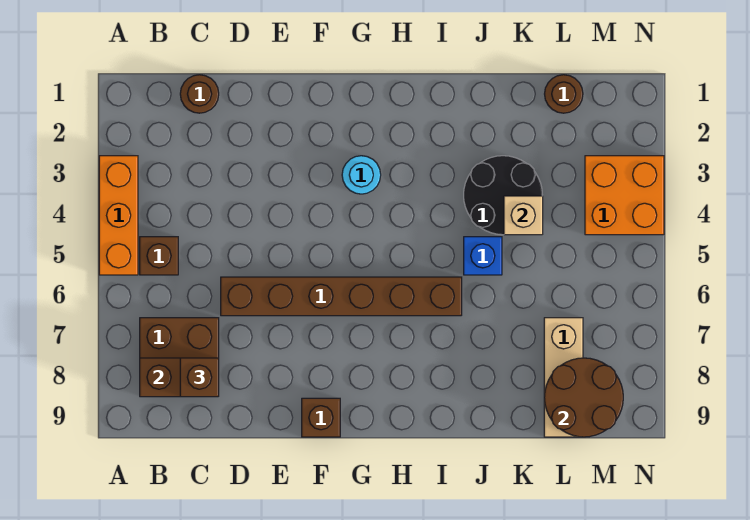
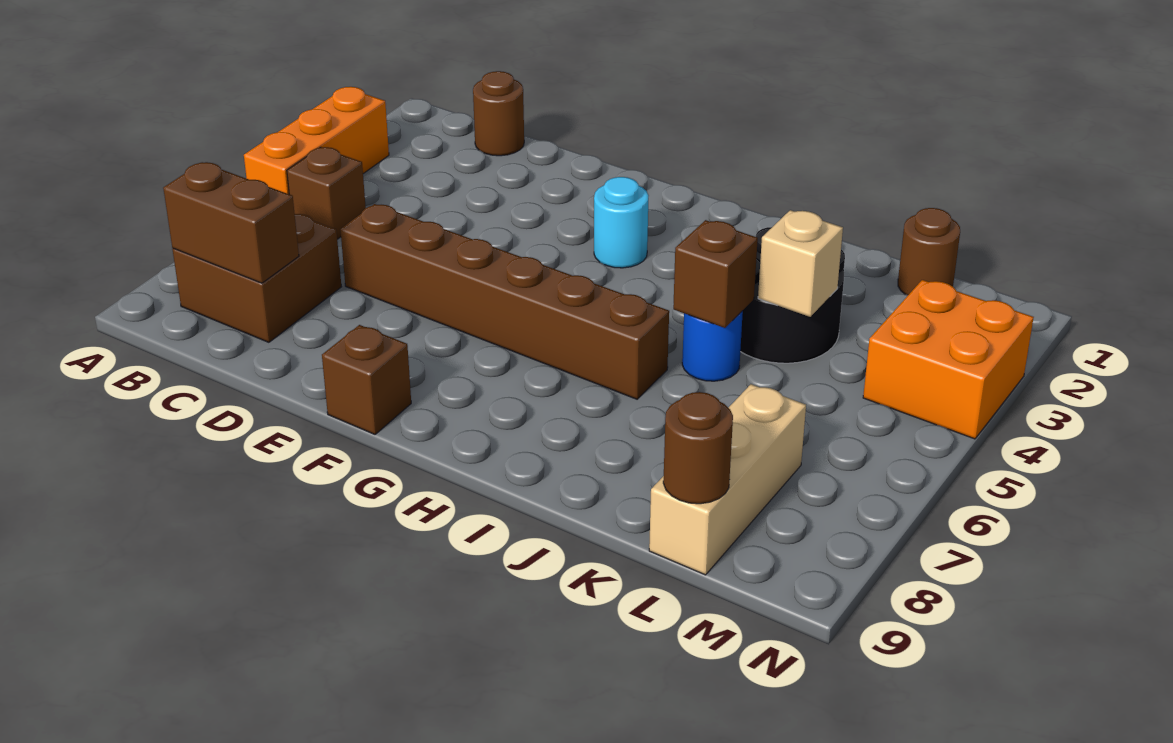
brown 1x1 brick [180,358,219,397] -> brown 1x1 brick moved to [673,220,758,328]
blue 1x1 brick [464,237,502,275] -> blue 1x1 round brick [682,311,743,381]
brown 2x2 round brick [544,358,623,437] -> brown 1x1 round brick [663,392,733,504]

